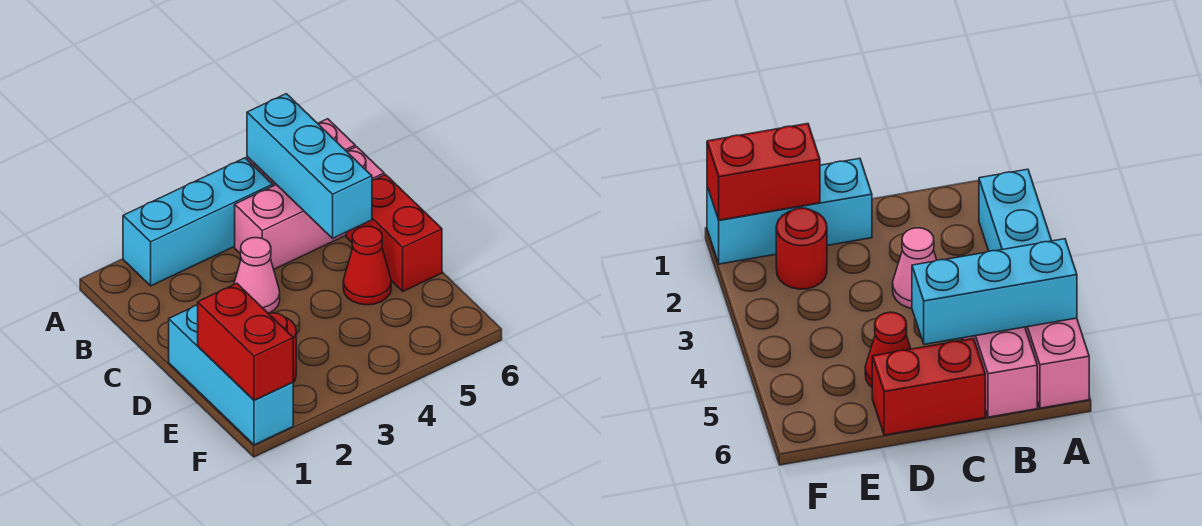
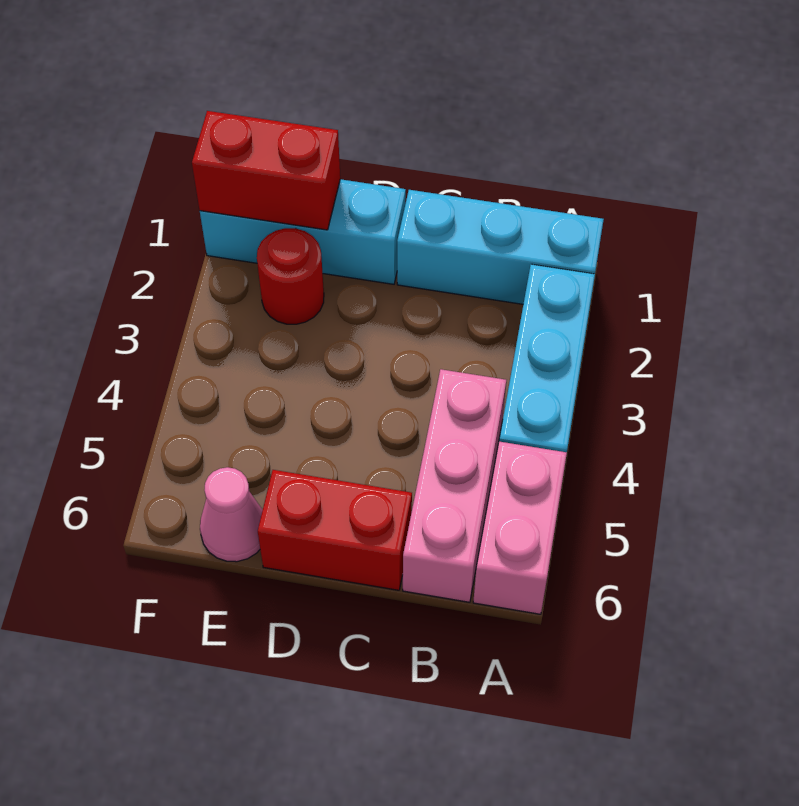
cyan 1x3 brick [247,94,372,238] -> cyan 1x3 brick moved to [397,190,604,304]
pink 1x1 cone [234,238,280,313] -> pink 1x1 cone moved to [200,467,263,562]
red 1x1 cone [343,226,391,305] -> none

